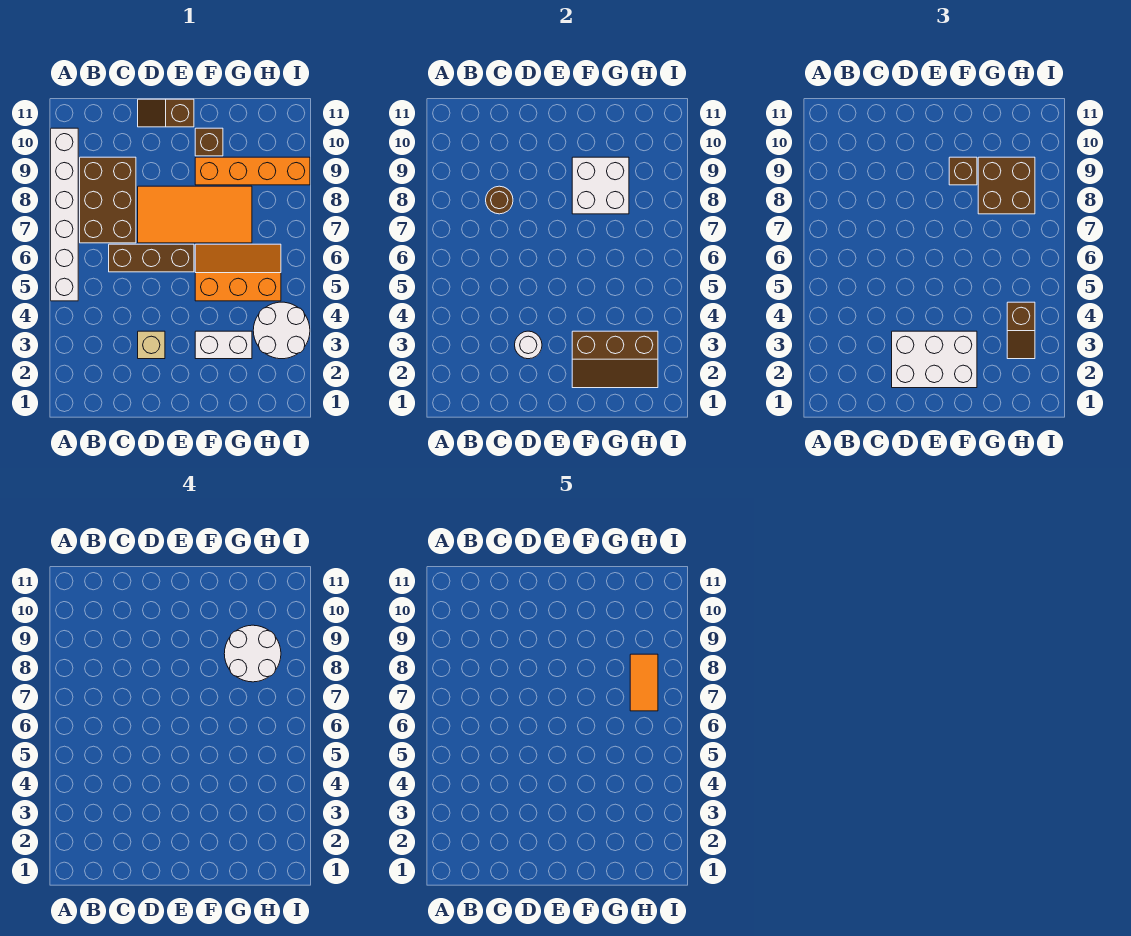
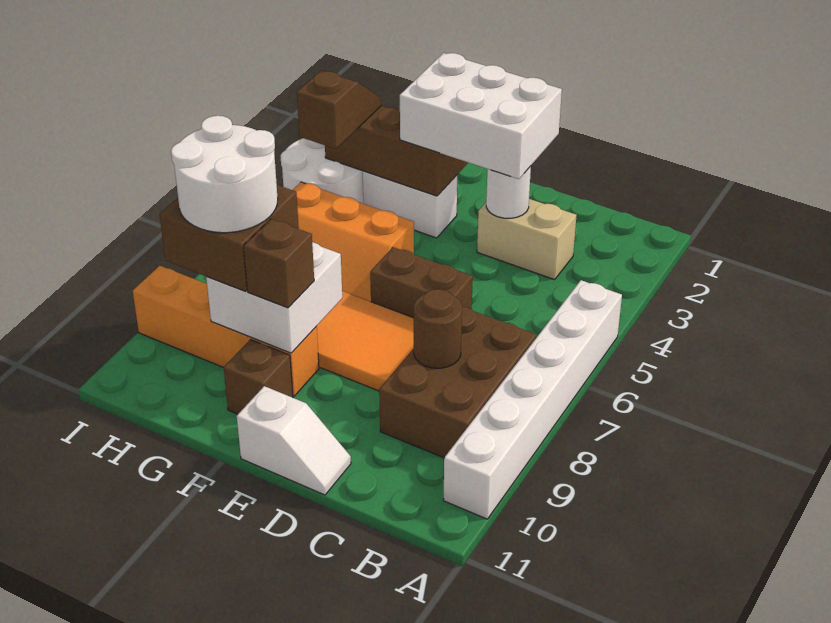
brown 1x3 brick [109,244,194,272] -> brown 1x2 brick [370,247,473,318]
tan 1x1 brick [138,331,165,359] -> tan 1x2 brick [477,199,576,280]
brown 1x2 slope [138,99,194,127] -> white 1x2 slope [237,386,351,495]
orange 1x2 tile [630,654,658,711] -> none

